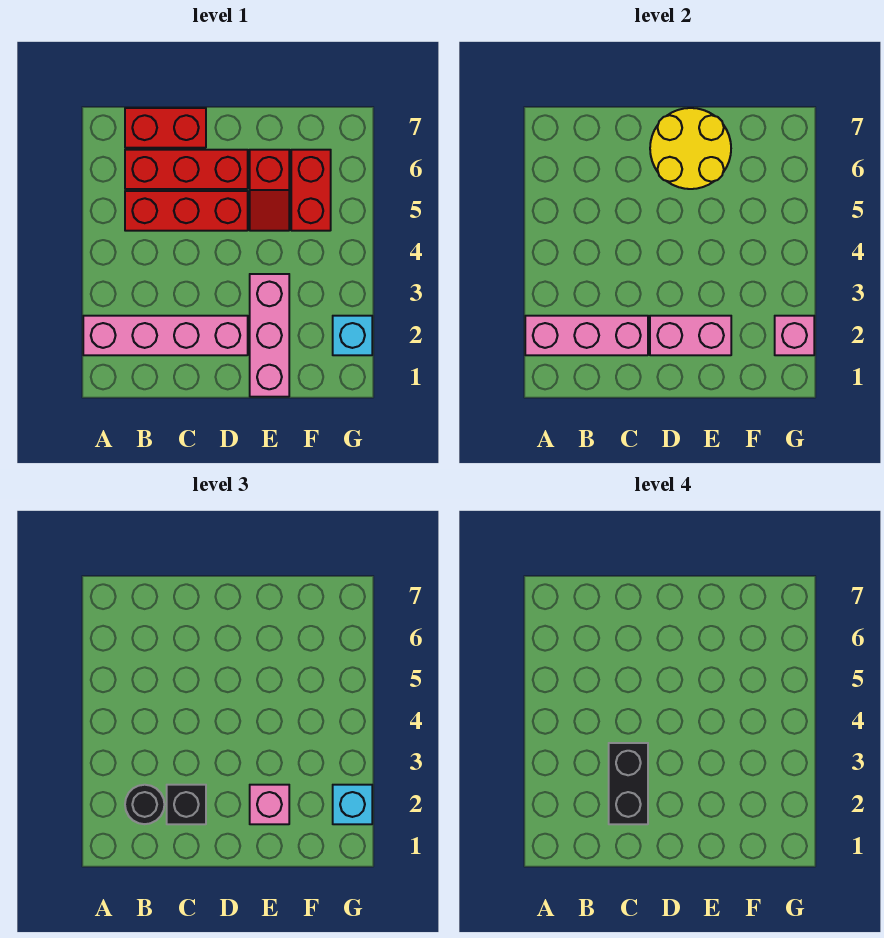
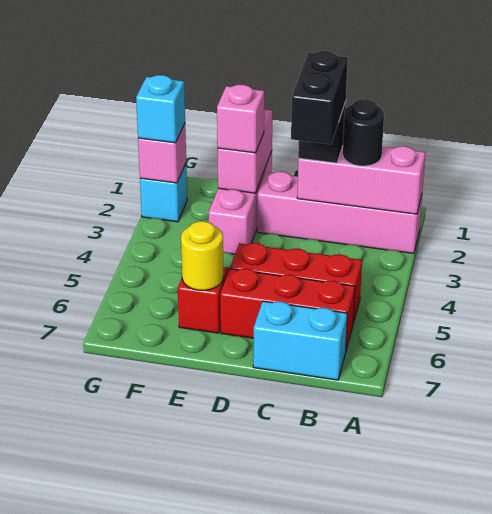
red 1x2 brick [125,108,206,148] -> cyan 1x2 brick [253,301,347,380]
pink 1x2 brick [650,316,731,355] -> pink 1x2 brick turned to [218,110,272,193]
yellow 2x2 round brick [650,108,731,189] -> yellow 1x1 round brick [181,221,223,290]
red 1x2 brick [291,150,331,231] -> none

